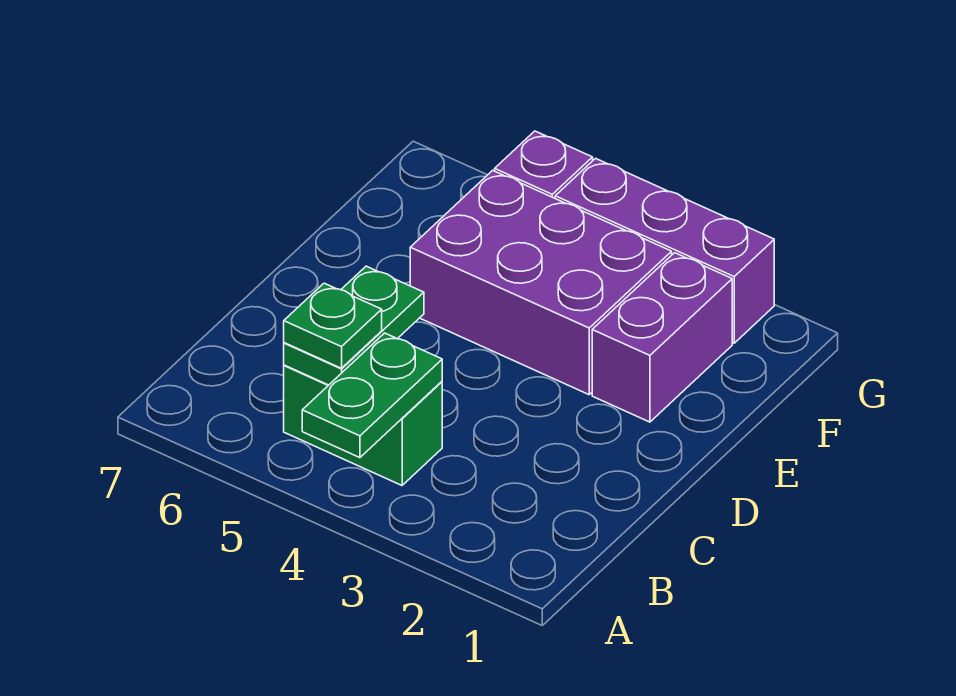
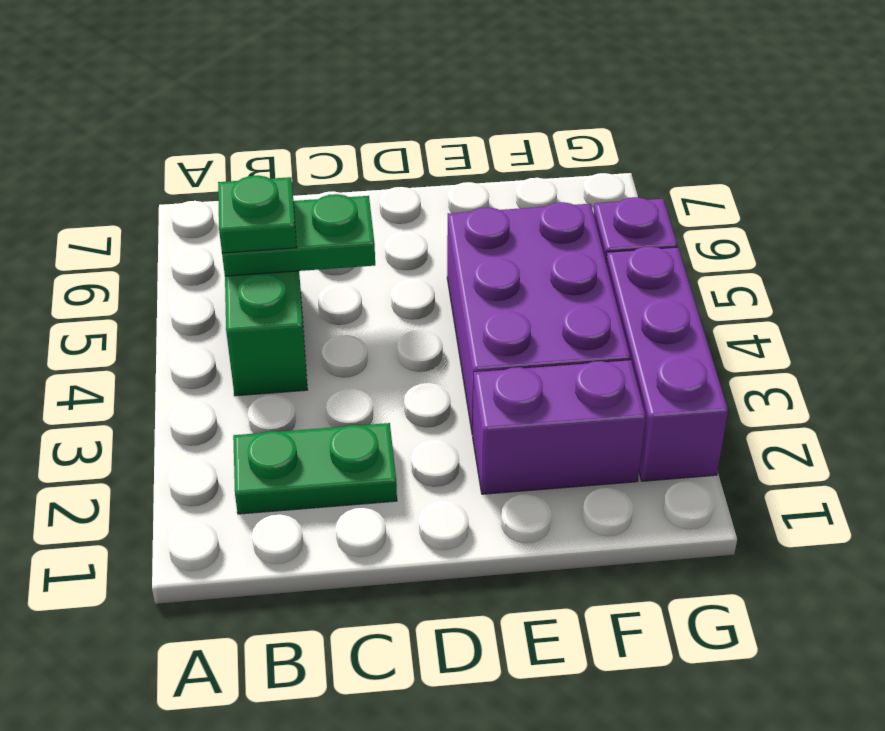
green 1x2 plate [302,333,442,458] -> green 1x2 plate moved to [233,423,397,514]

